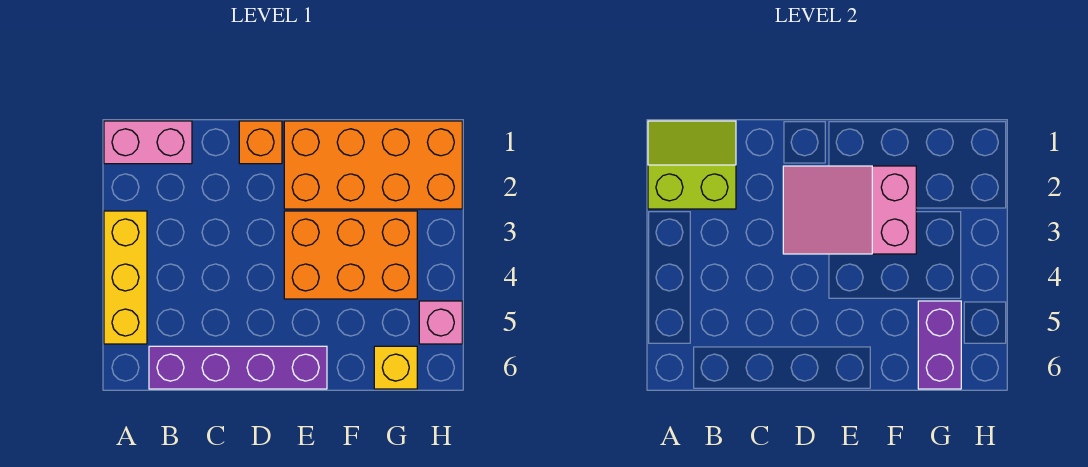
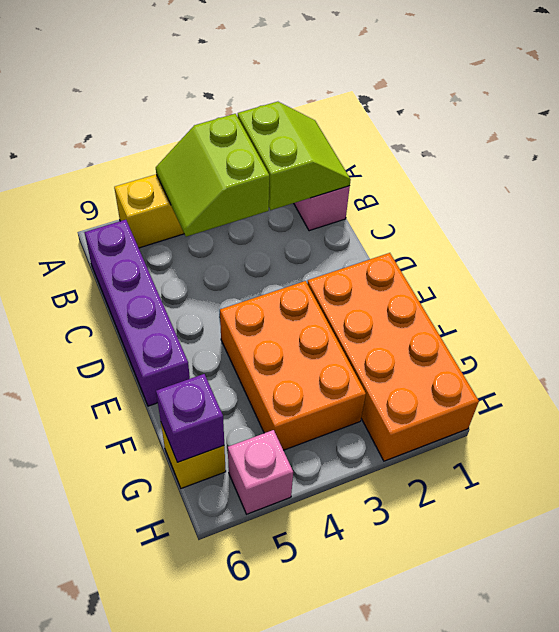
none -> lime 2x2 slope [156,114,269,237]
orange 1x1 brick [239,121,282,164] -> none
pink 2x3 slope [783,166,916,254] -> none
purple 1x2 brick [918,301,961,389] -> purple 1x1 brick [156,374,224,462]

